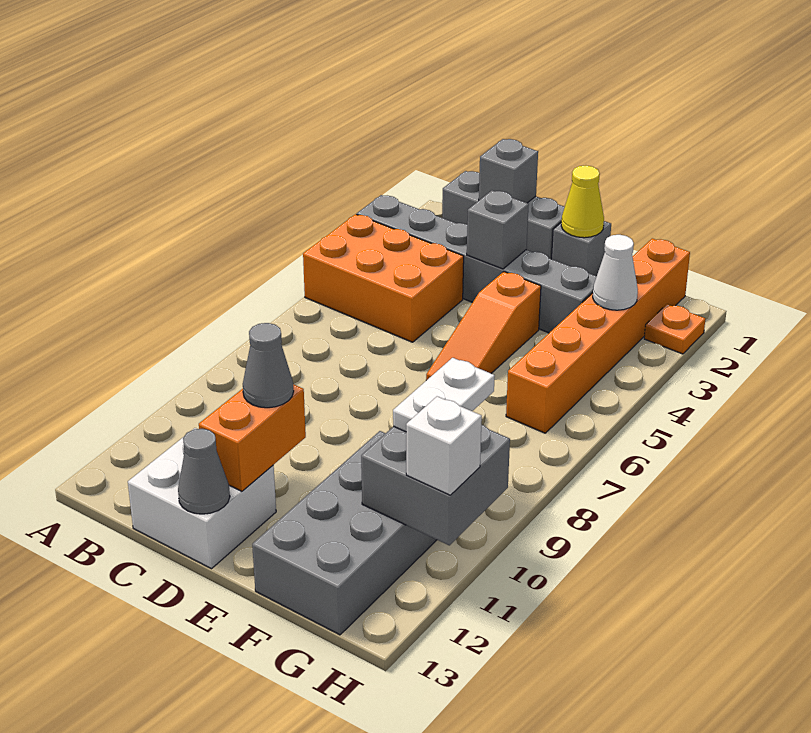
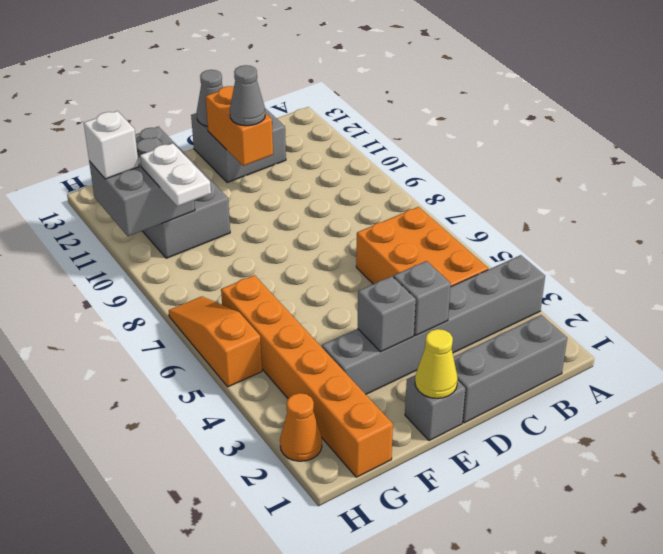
orange 2x3 brick [303,214,464,342] -> orange 2x3 brick turned to [356,207,488,286]
grey 1x1 brick [479,139,538,203] -> grey 1x1 brick moved to [358,276,416,352]
white 2x2 brick [128,428,276,569] -> grey 2x2 brick [191,108,286,183]
orange 1x3 slope [426,272,541,380] -> orange 1x3 slope moved to [169,296,262,387]
white 1x1 cone [593,235,638,310] -> none
orange 1x1 plate [644,304,705,354] -> orange 1x1 cone [280,393,322,461]

